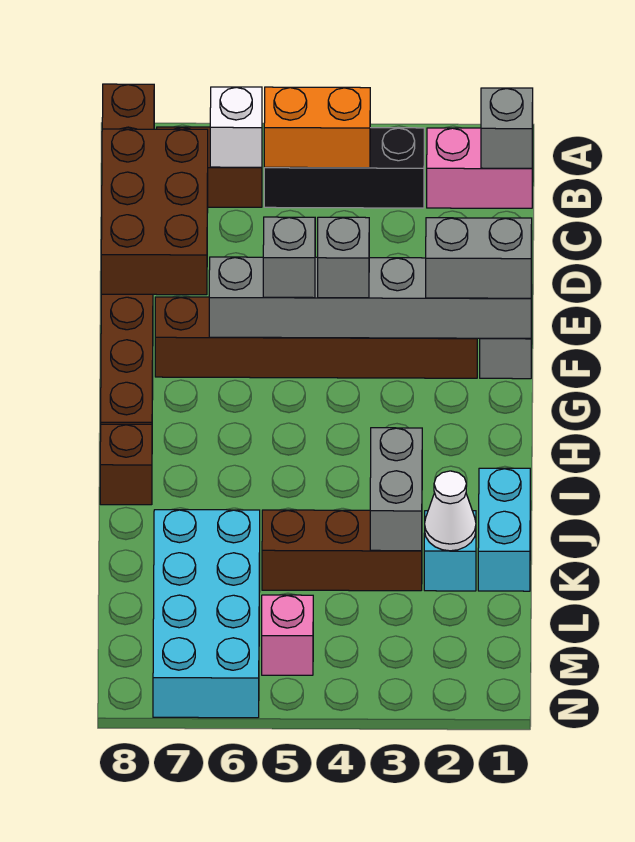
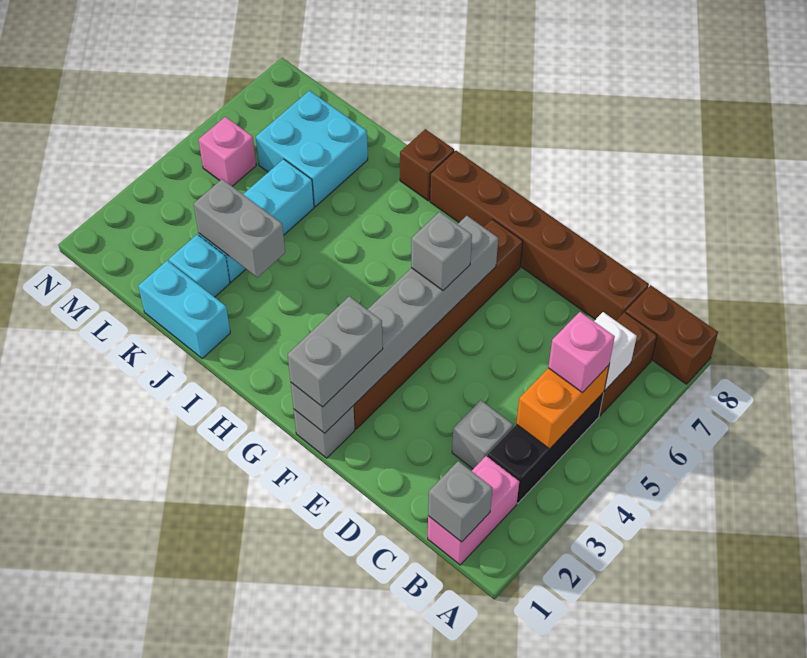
none -> pink 1x1 brick [548,312,615,393]
brown 2x3 brick [101,129,208,295] -> none
grey 1x1 brick [318,217,369,298] -> grey 1x1 brick moved to [452,400,513,469]
white 1x1 cone [425,471,476,551] -> none
brown 1x3 brick [262,510,422,591] -> cyan 1x3 brick [199,159,314,282]
cyan 2x4 brick [153,510,260,718] -> cyan 2x2 brick [256,91,368,207]

